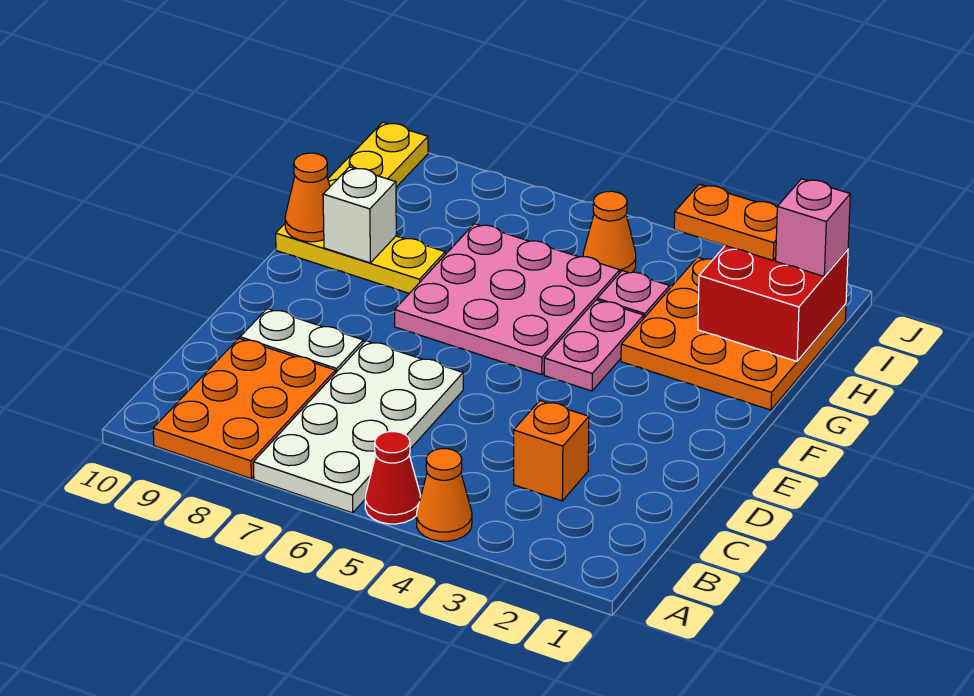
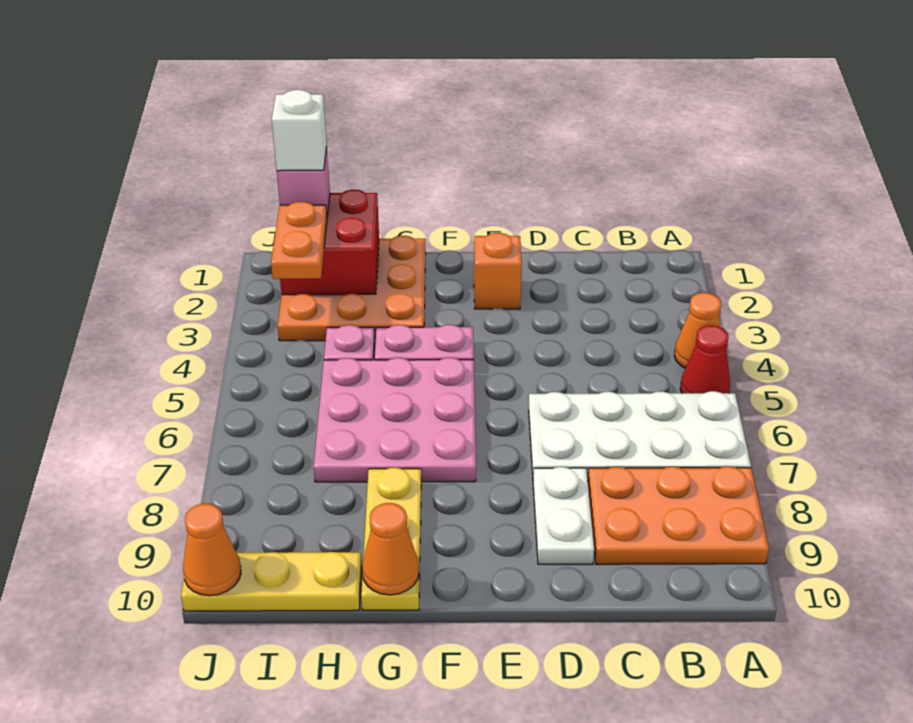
orange 1x1 brick [514,401,589,501] -> orange 1x1 brick moved to [474,233,522,309]
white 1x1 brick [323,167,396,263] -> white 1x1 brick moved to [272,90,327,171]
orange 1x1 cone [583,191,636,273] -> orange 1x1 cone moved to [183,504,241,596]

